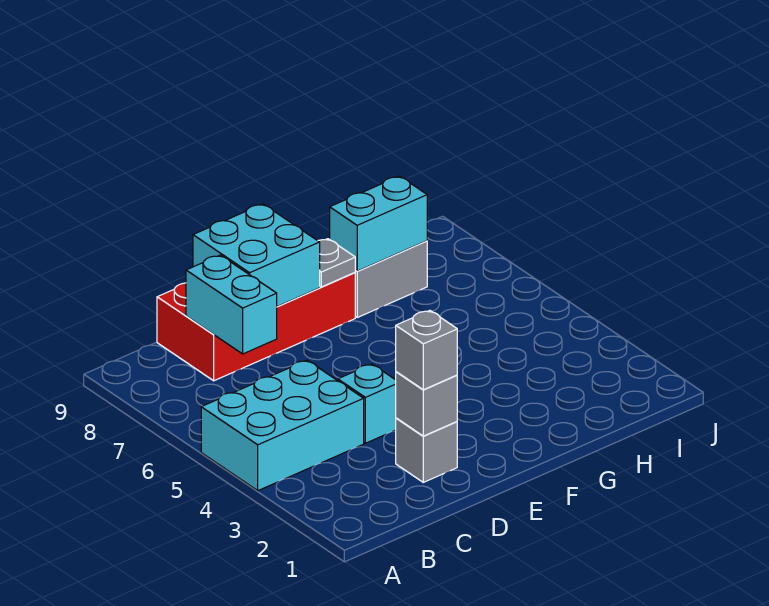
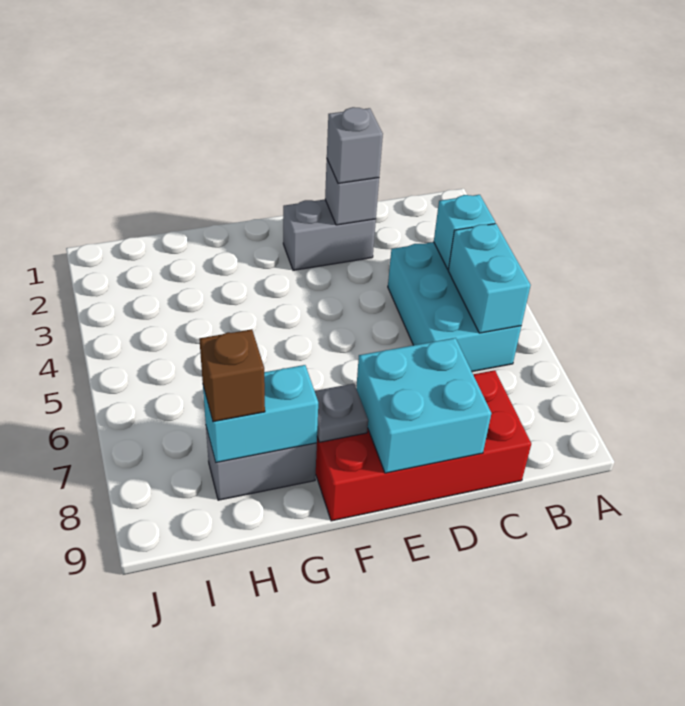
cyan 2x3 brick [201,360,364,491] -> cyan 2x3 brick turned to [388,242,521,372]
cyan 1x2 brick [186,255,277,354] -> cyan 1x2 brick moved to [448,224,531,333]
grey 1x1 brick [396,418,457,482] -> grey 1x2 brick [283,200,376,270]
cyan 1x1 brick [338,364,396,443] -> cyan 1x1 brick moved to [434,195,495,270]
none -> brown 1x1 brick [199,329,265,422]

